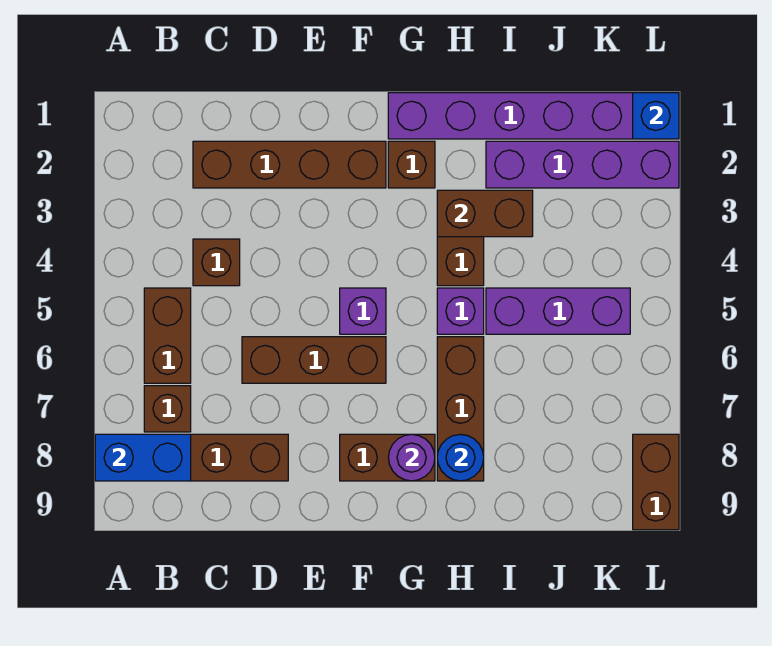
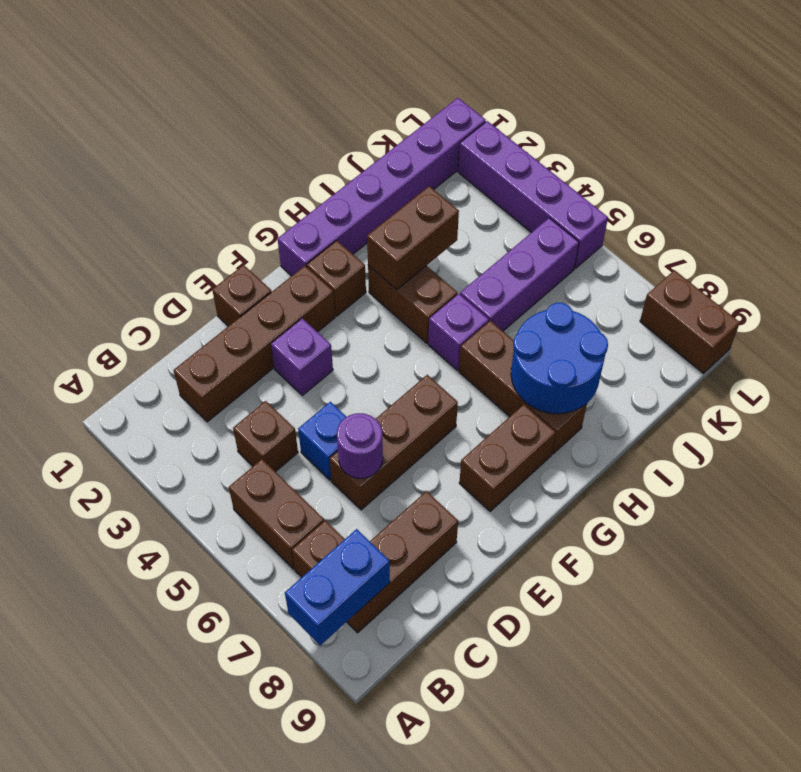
none -> brown 1x1 brick [212,265,271,326]
purple 1x1 brick [340,288,386,334] -> purple 1x1 brick moved to [271,318,333,395]
purple 1x1 round brick [388,434,435,481] -> purple 1x1 round brick moved to [337,413,383,478]
blue 1x1 round brick [437,434,484,481] -> blue 2x2 round brick [511,303,608,414]
purple 1x4 brick [486,141,679,188] -> purple 1x4 brick turned to [458,121,608,268]
blue 1x1 brick [633,93,679,139] -> blue 1x1 brick moved to [298,402,346,480]

